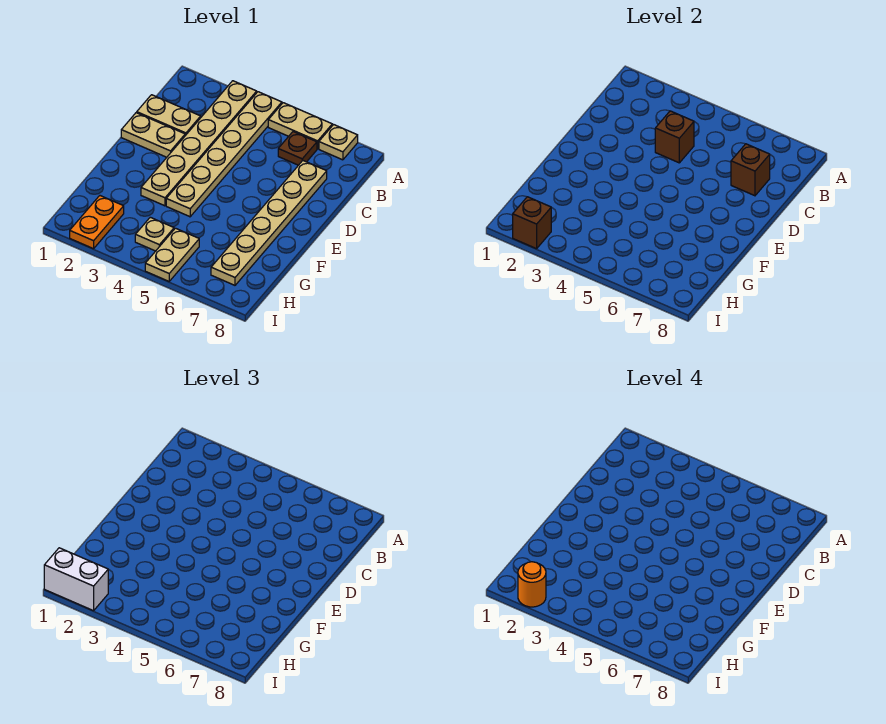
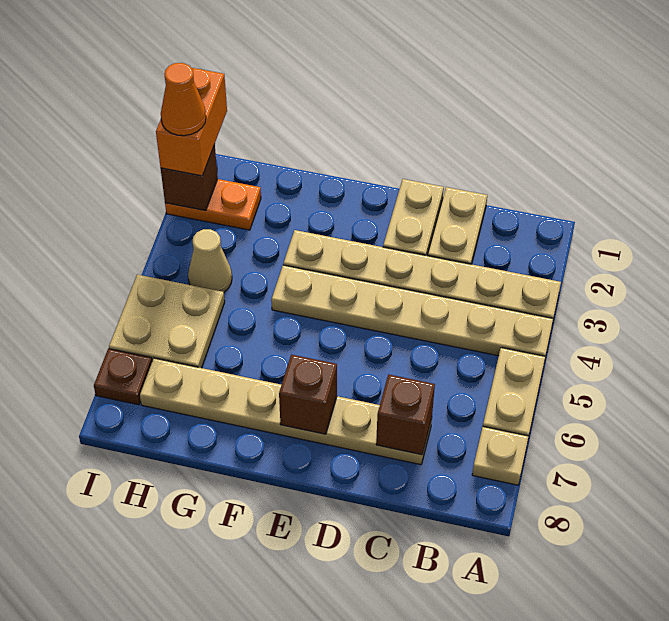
brown 1x1 plate [278,132,317,165] -> brown 1x1 plate moved to [94,349,152,405]
brown 1x1 brick [655,111,694,163] -> brown 1x1 brick moved to [279,355,337,434]
tan 1x1 plate [135,217,174,251] -> tan 1x1 cone [188,229,232,292]
tan 1x2 plate [145,228,199,281] -> tan 2x2 plate [109,275,225,368]
white 1x2 brick [44,548,108,611] -> orange 1x2 brick [156,68,227,176]
orange 1x1 round brick [518,562,546,607] -> orange 1x1 cone [161,63,206,136]

